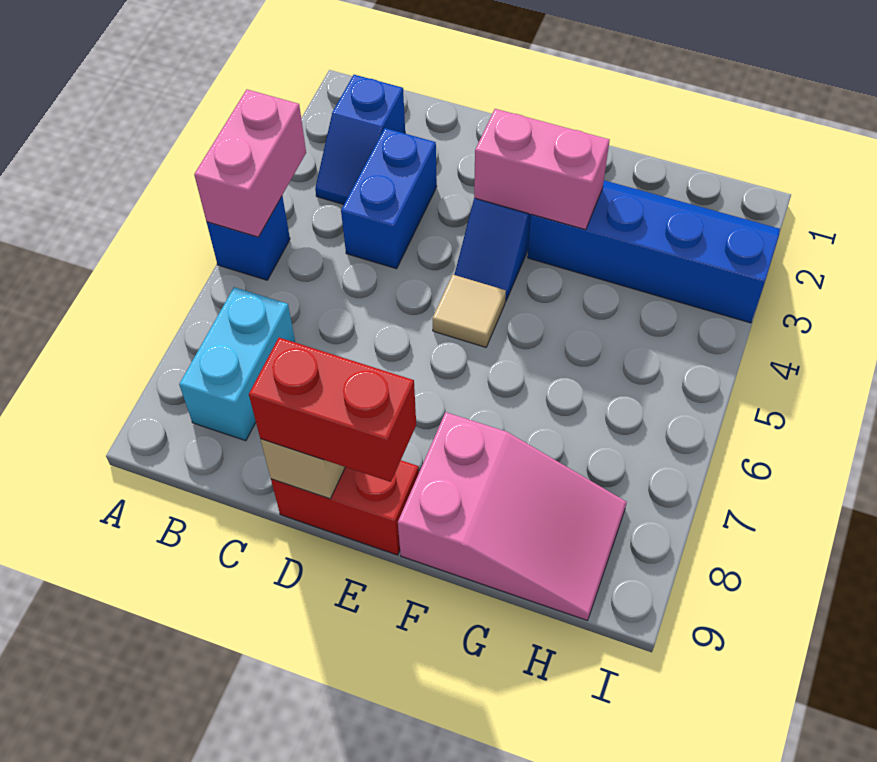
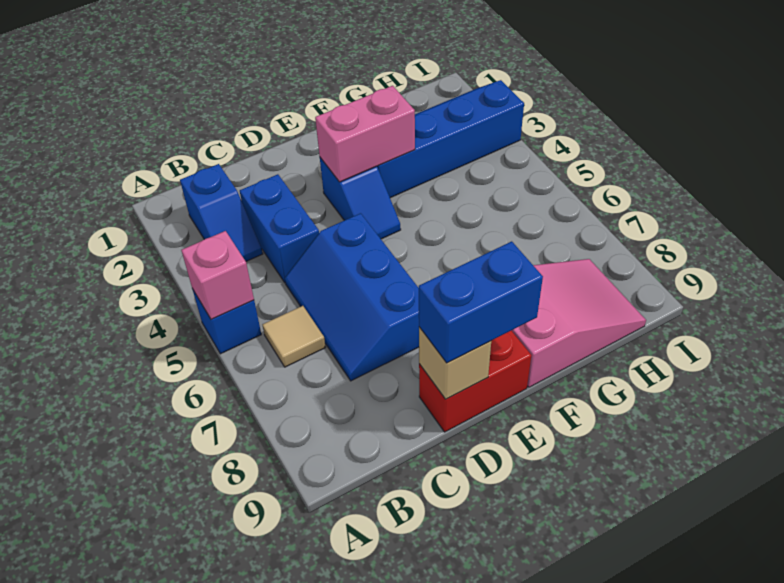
pink 1x2 brick [194,90,306,237] -> pink 1x1 brick [181,231,254,320]
cyan 1x2 brick [179,287,295,441] -> none
none -> blue 2x3 slope [285,213,419,381]
red 1x2 brick [249,338,416,482] -> blue 1x2 brick [419,241,543,363]
tan 1x1 tile [432,275,506,347] -> tan 1x1 tile moved to [262,306,325,367]

